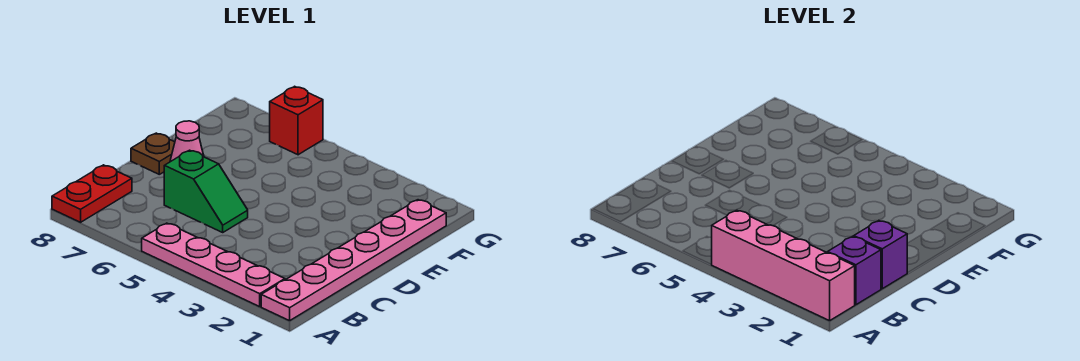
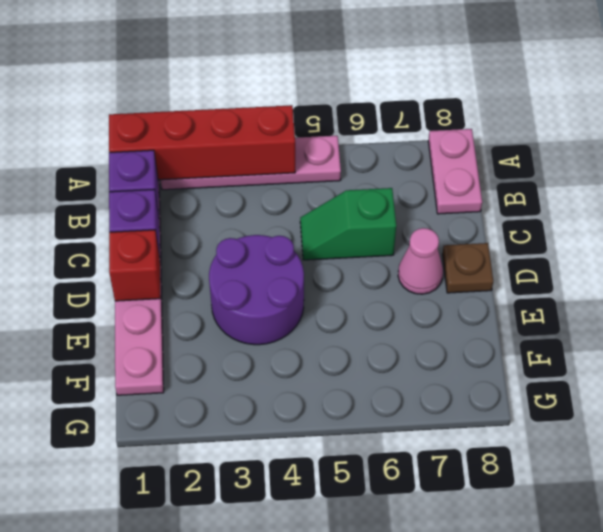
pink 1x4 brick [712,210,855,321] -> red 1x4 brick [109,105,295,180]
red 1x2 plate [52,165,132,222] -> pink 1x2 plate [428,129,482,214]
none -> purple 2x2 round brick [209,235,304,345]
red 1x1 brick [270,86,323,155] -> red 1x1 brick moved to [109,230,161,301]

